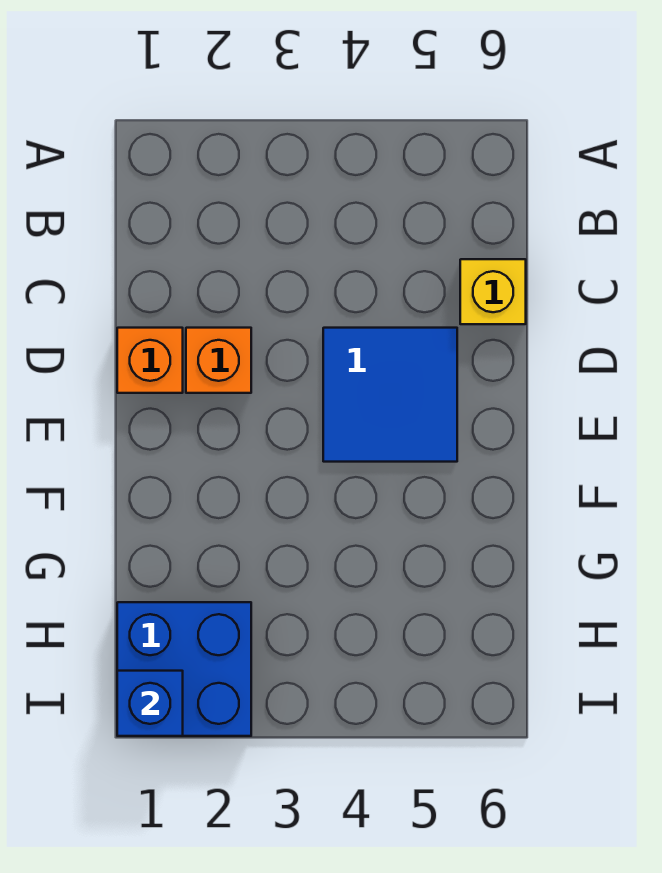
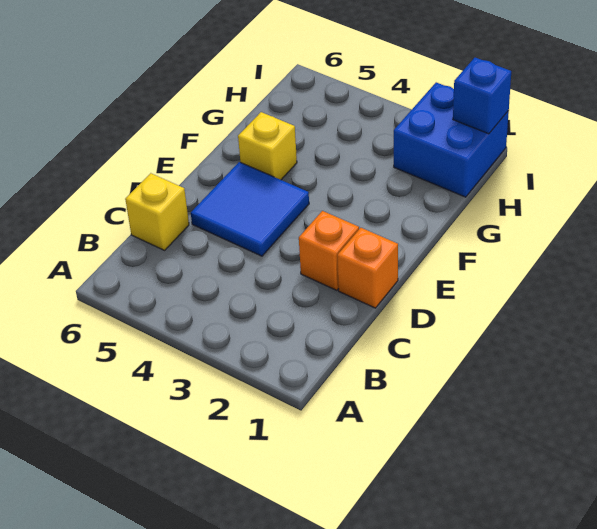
none -> yellow 1x1 brick [238,112,297,180]

